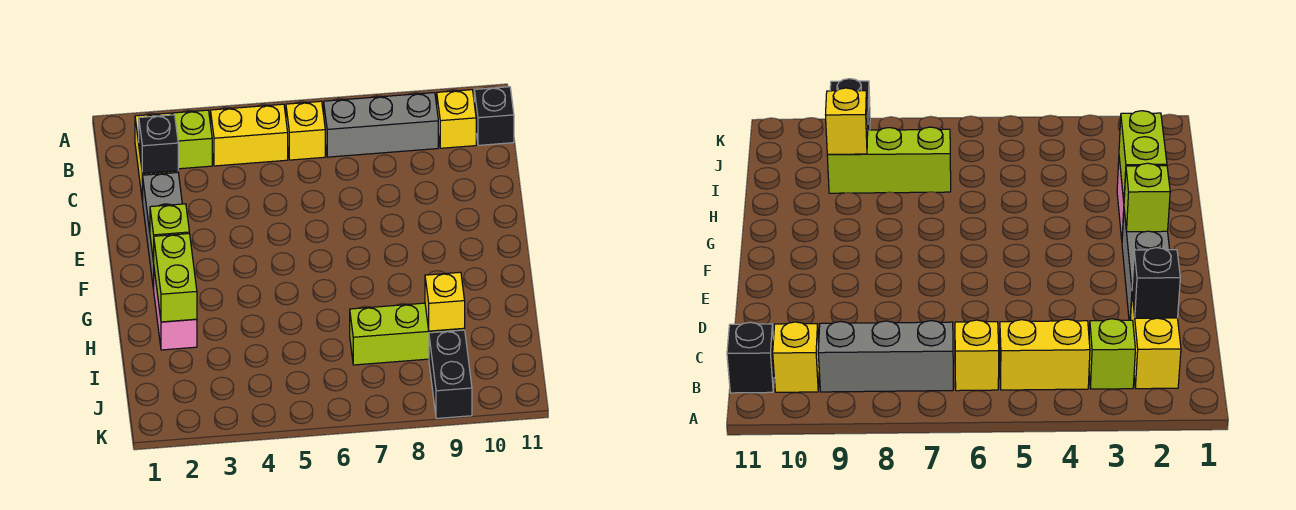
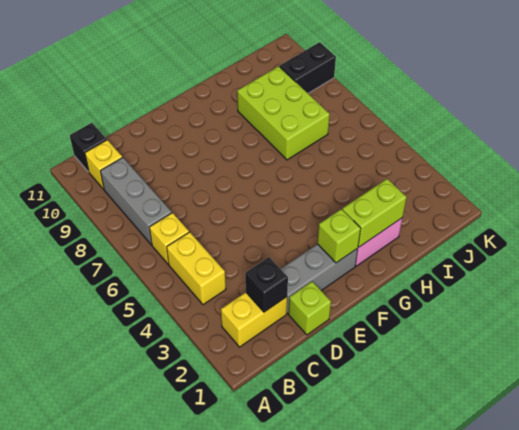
lime 1x1 brick [173,110,212,169] -> lime 1x1 brick moved to [289,281,331,335]
lime 1x3 brick [350,303,465,365] -> lime 2x3 brick [237,66,330,160]
yellow 1x1 brick [425,272,465,331] -> none

